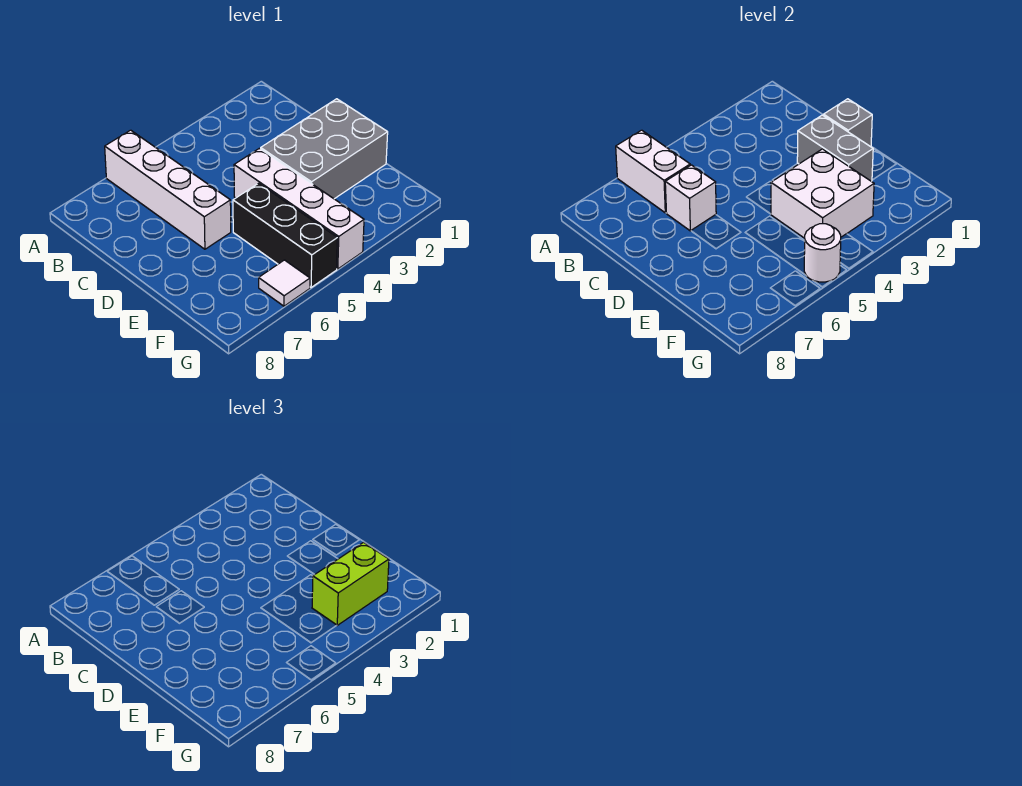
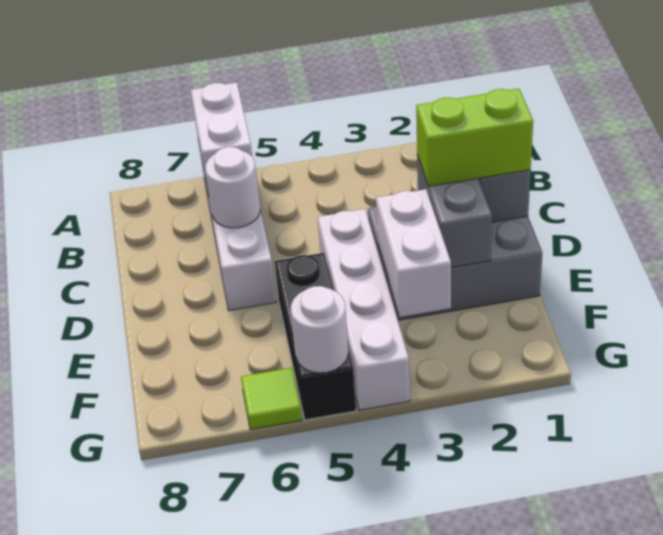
white 1x1 brick [665,165,716,231] -> white 1x1 round brick [205,147,260,228]
white 2x2 brick [771,149,874,238] -> white 1x2 brick [376,189,451,317]
lime 1x2 brick [312,542,389,625] -> lime 1x2 brick moved to [416,89,533,186]
white 1x1 tile [259,260,310,306] -> lime 1x1 tile [241,368,302,430]

